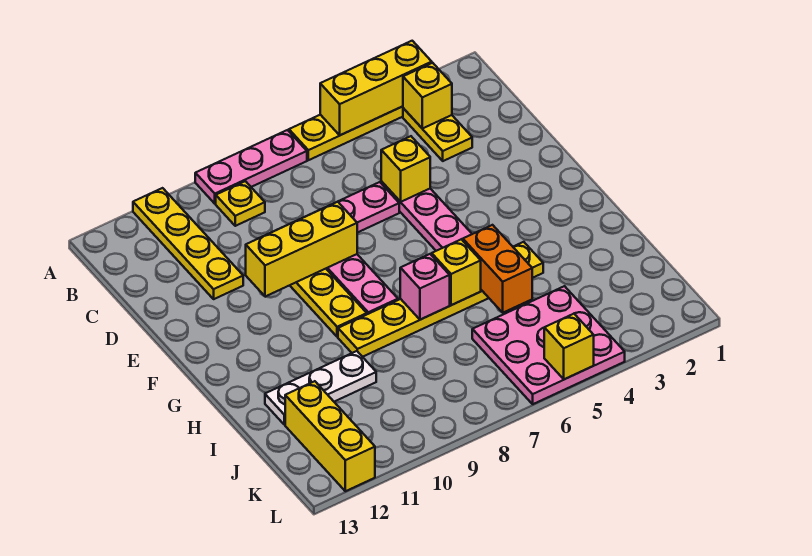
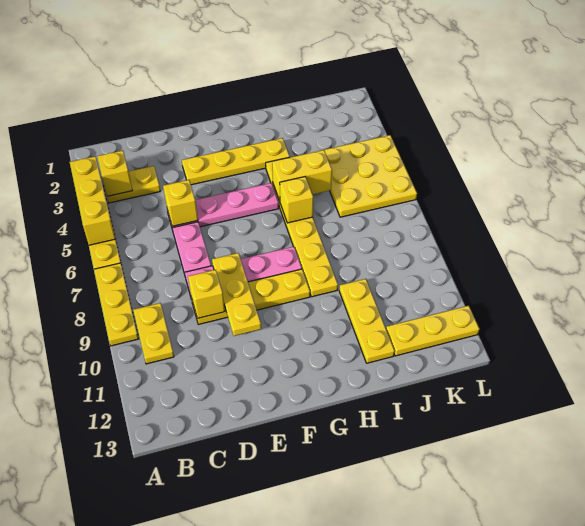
pink 1x3 plate [195,130,307,204] -> yellow 1x3 plate [94,263,139,346]
yellow 1x4 plate [133,188,243,299] -> yellow 1x4 plate moved to [182,138,290,185]
yellow 1x1 plate [216,181,265,226] -> yellow 1x2 plate [133,303,174,364]
yellow 1x3 brick [246,202,357,297] -> yellow 1x3 plate [212,253,261,336]
orange 1x2 brick [463,225,532,313] -> yellow 1x2 brick [272,150,332,201]
pink 1x1 brick [400,254,450,320] -> none
white 1x3 plate [265,351,376,425] -> yellow 1x3 plate [339,279,395,363]
pink 3x3 plate [472,286,625,404] -> yellow 3x3 plate [324,135,417,217]
yellow 1x3 brick [285,381,375,491] -> yellow 1x3 plate [386,306,480,356]
yellow 1x1 brick [544,314,594,379] -> yellow 1x1 brick moved to [188,270,225,318]

